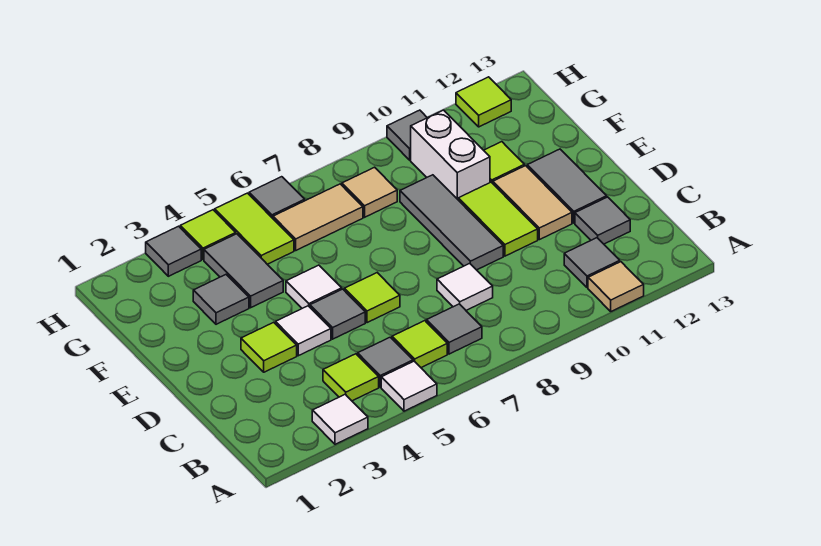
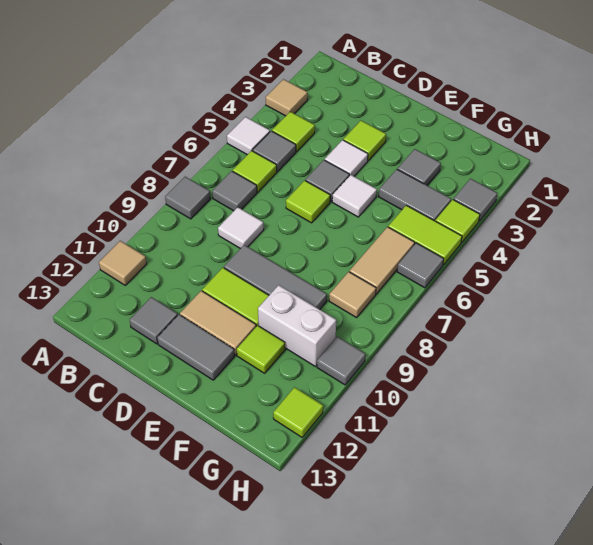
white 1x1 tile [312,394,368,444] -> tan 1x1 tile [266,79,308,116]
grey 1x1 tile [564,238,620,288] -> grey 1x1 tile moved to [165,177,211,219]

